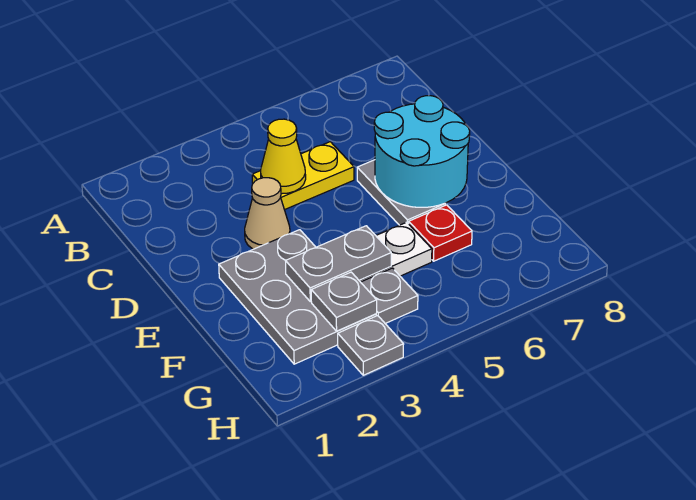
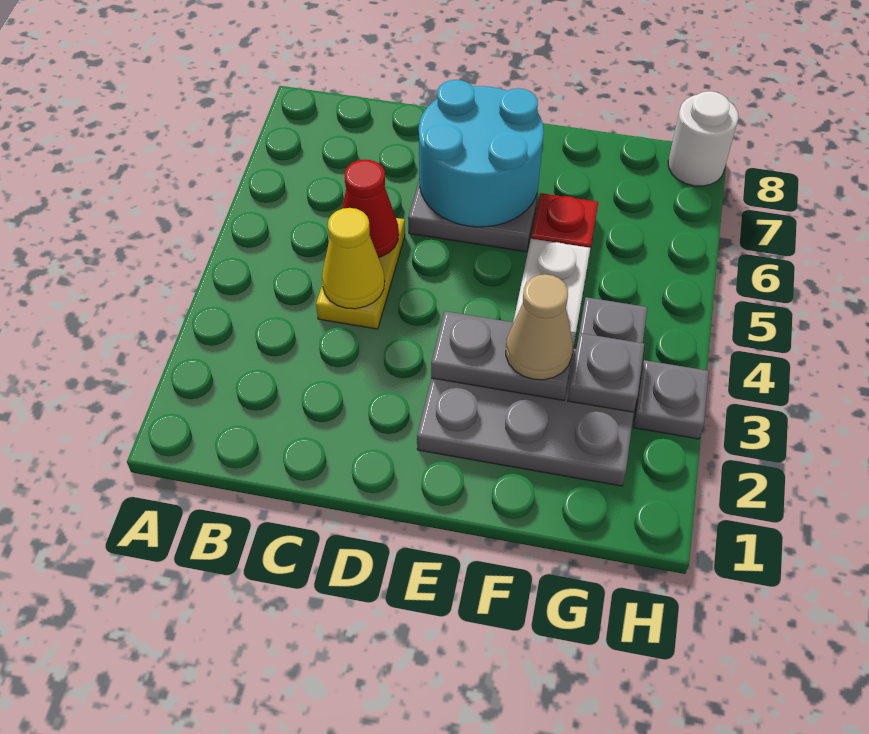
none -> red 1x1 cone [342,159,399,257]
tan 1x1 cone [245,178,290,249] -> tan 1x1 cone moved to [506,274,573,380]
grey 1x2 plate [286,226,391,302] -> grey 1x2 plate turned to [431,311,576,400]
none -> white 1x1 round brick [668,91,739,186]

